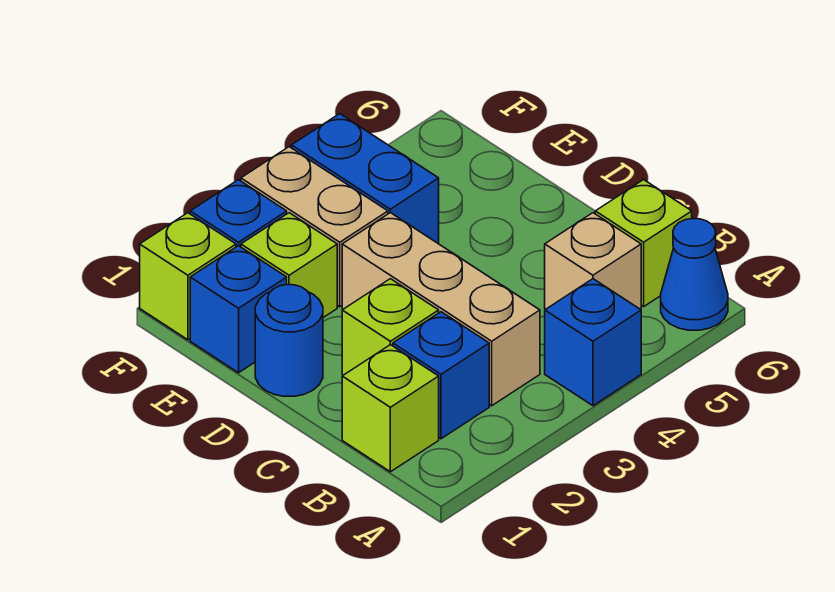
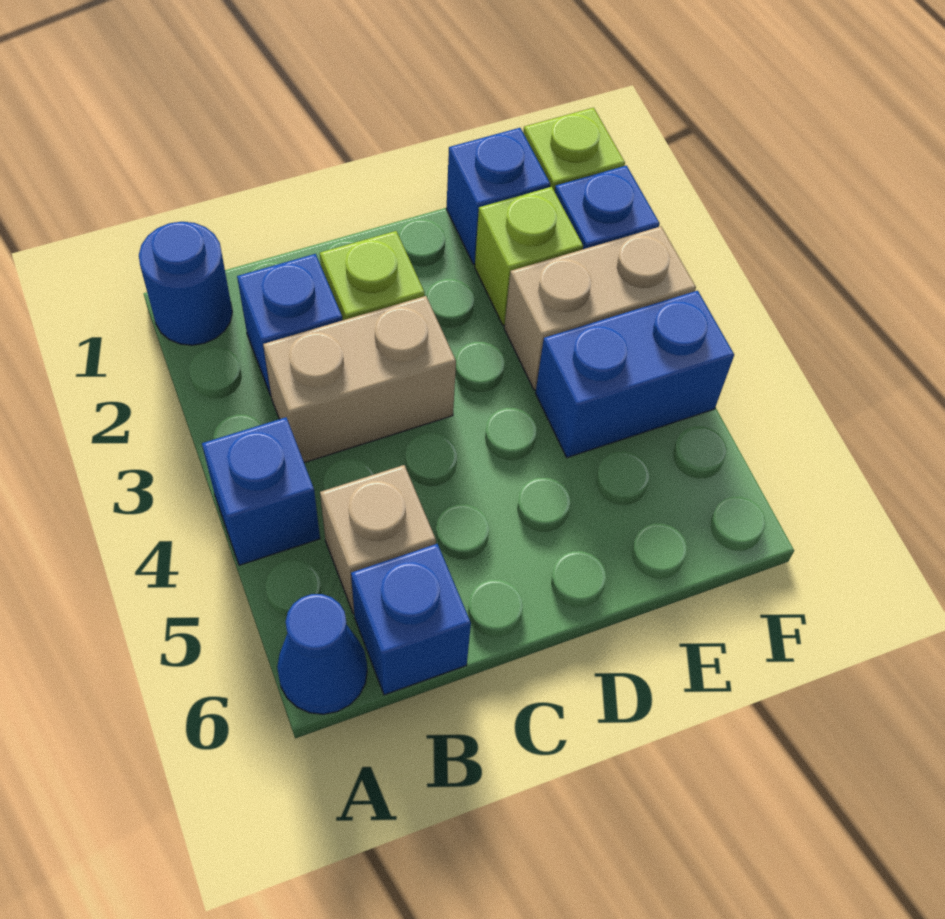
lime 1x1 brick [342,345,439,472] -> none
tan 1x3 brick [342,213,540,406] -> tan 1x2 brick [263,296,456,463]
lime 1x1 brick [595,180,692,307] -> blue 1x1 brick [351,544,471,695]
blue 1x1 round brick [255,285,323,396] -> blue 1x1 round brick moved to [139,222,232,345]

